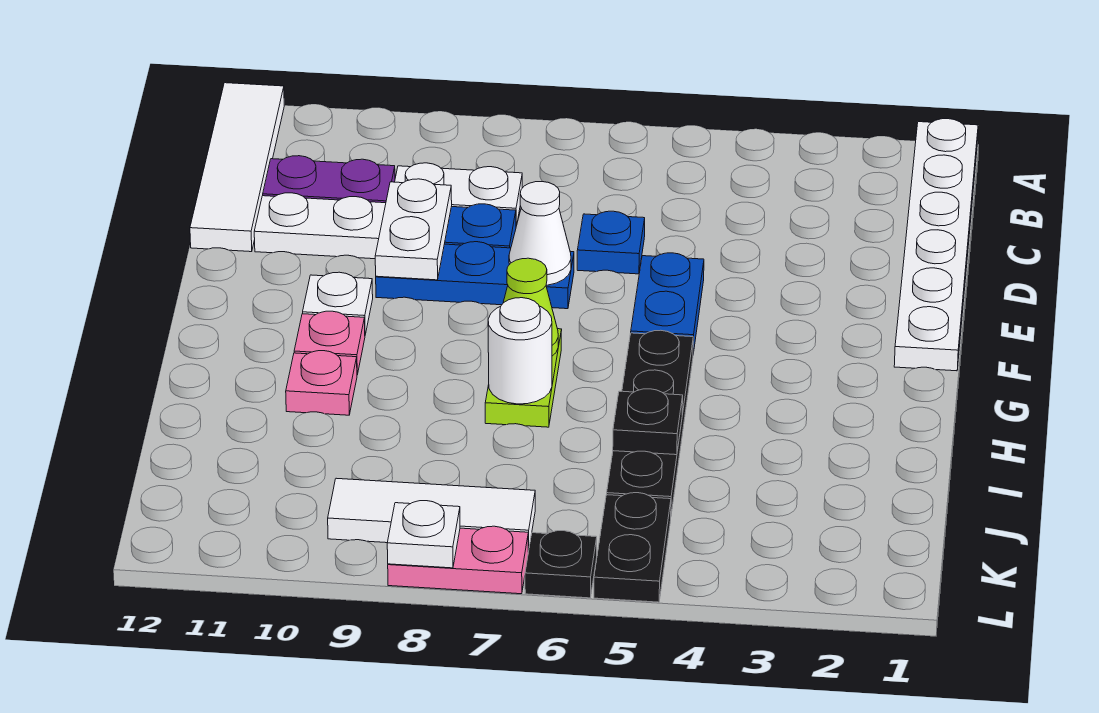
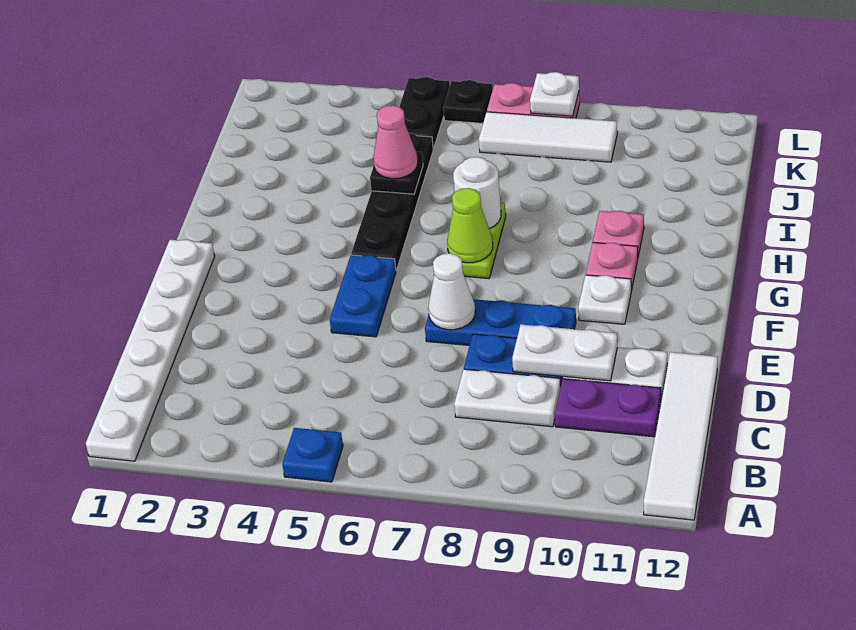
blue 1x1 plate [577,211,645,274] -> blue 1x1 plate moved to [282,428,343,482]
white 1x2 plate [375,179,452,280] -> white 1x2 plate turned to [512,324,617,381]
none -> pink 1x1 cone [373,105,418,179]

